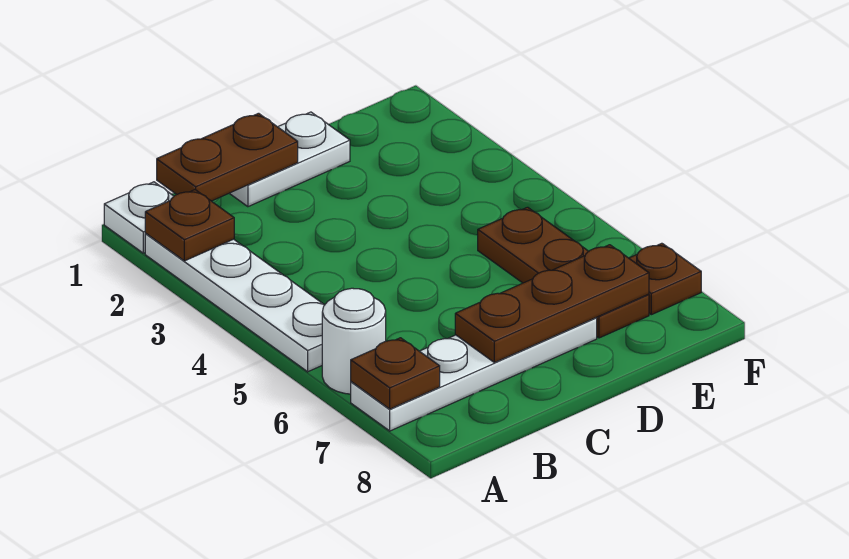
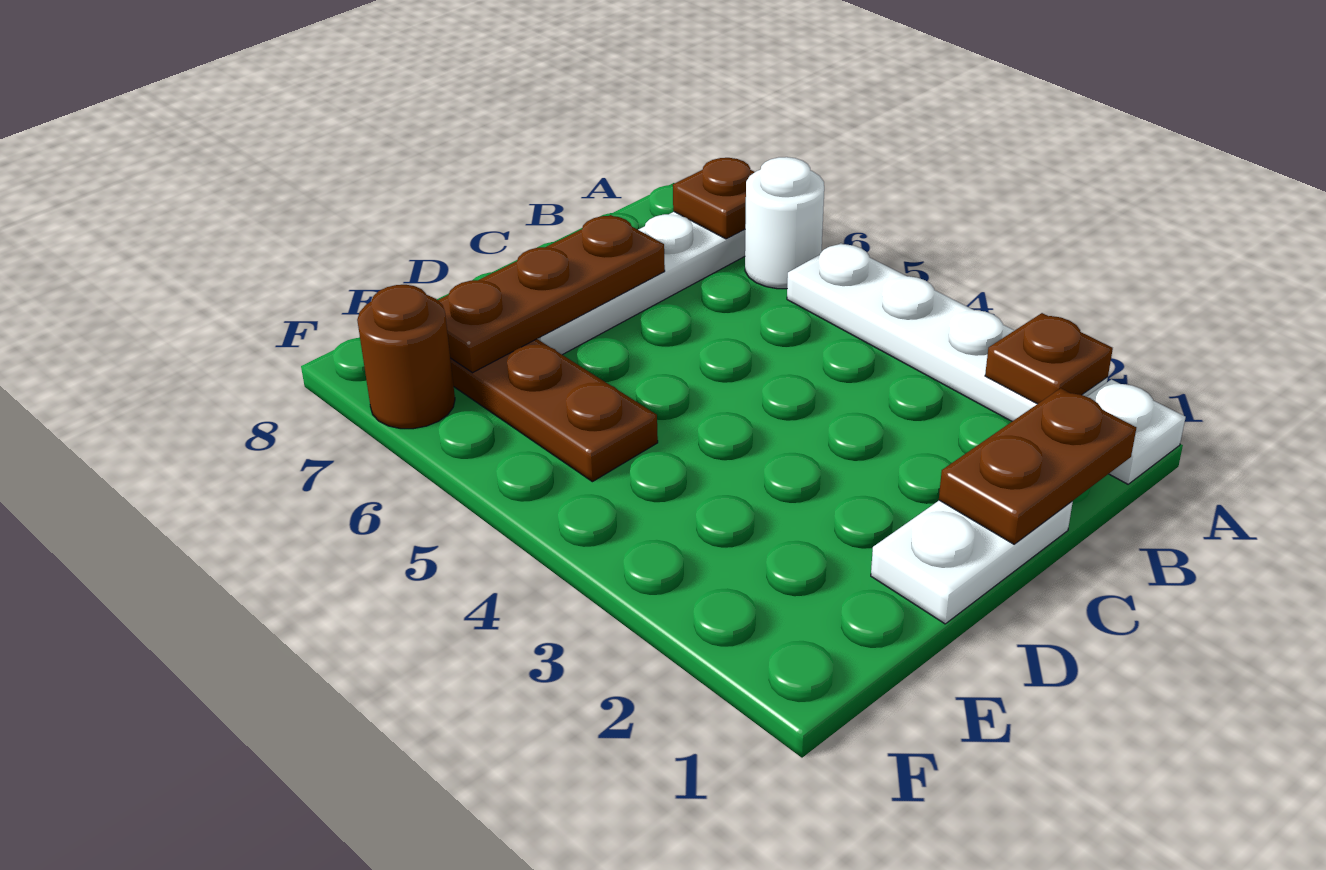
brown 1x1 plate [629,243,701,315] -> brown 1x1 round brick [357,285,455,429]

